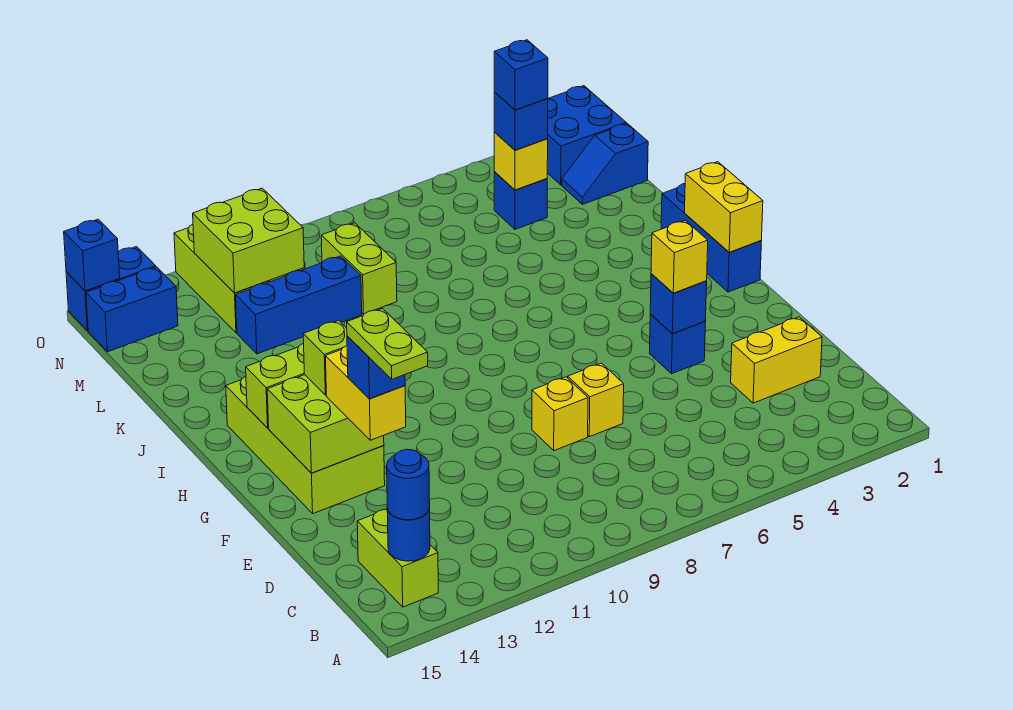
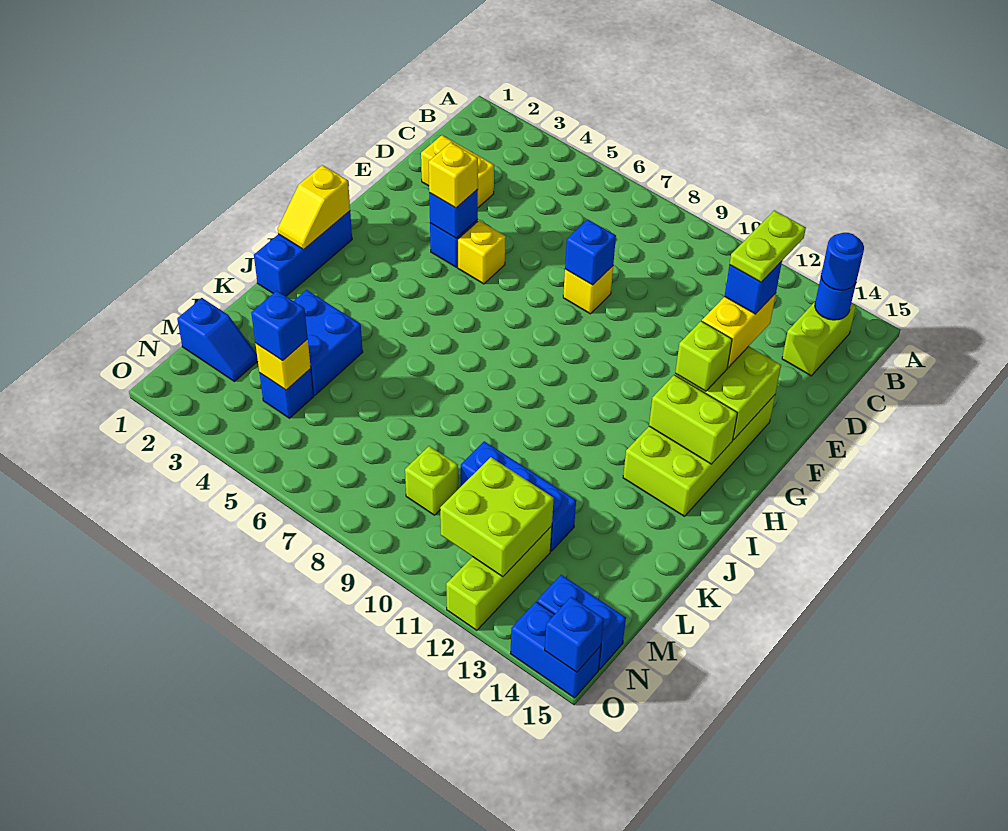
yellow 1x1 brick [568,363,624,437] -> yellow 1x1 brick moved to [458,221,506,284]
yellow 1x2 brick [685,162,763,252] -> yellow 1x2 slope [278,165,350,249]
lime 1x2 brick [321,223,397,314] -> lime 1x1 brick [405,446,458,515]
blue 1x1 brick [494,40,548,110] -> blue 1x1 brick moved to [565,220,616,285]
blue 2x2 brick [547,86,626,185] -> blue 2x2 brick moved to [294,290,363,395]

